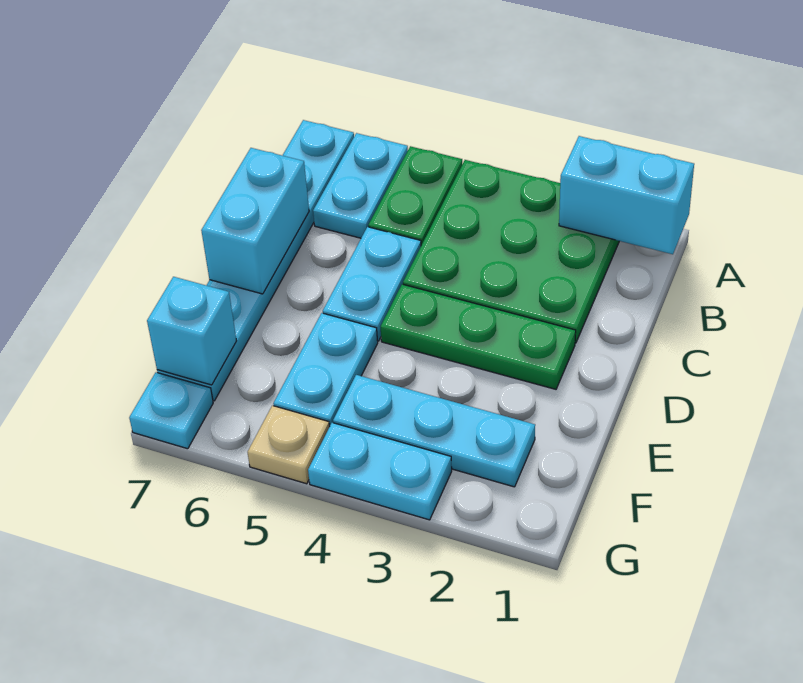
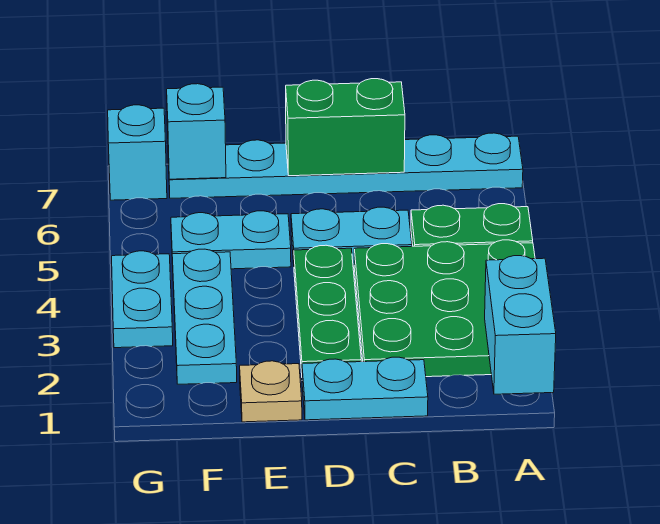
cyan 1x2 plate [313,133,408,238] -> cyan 1x2 plate moved to [302,357,428,420]
cyan 1x2 brick [201,148,309,294] -> green 1x2 brick [286,79,405,176]
tan 1x1 plate [248,406,330,484] -> tan 1x1 plate moved to [240,361,302,422]
cyan 1x1 plate [129,372,213,449] -> cyan 1x1 brick [108,105,167,200]

